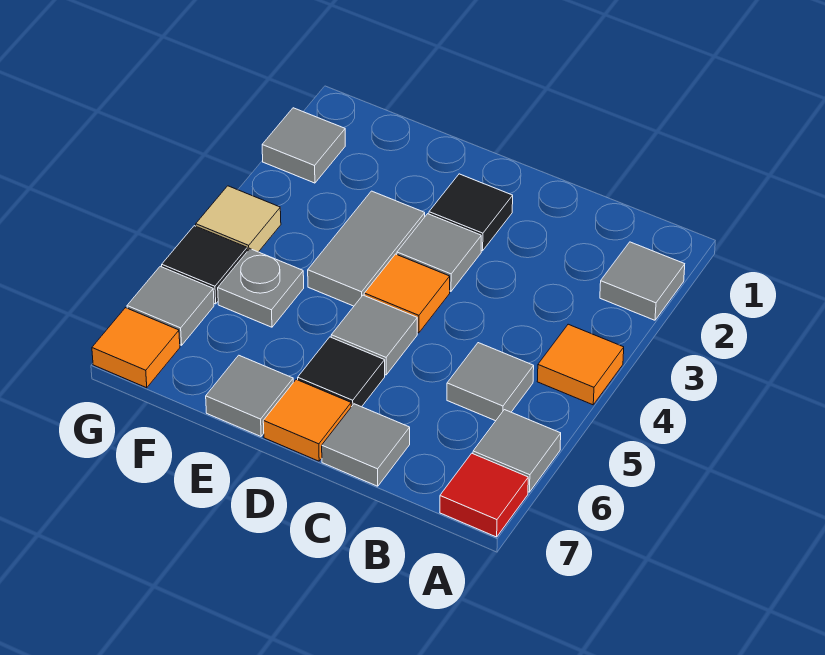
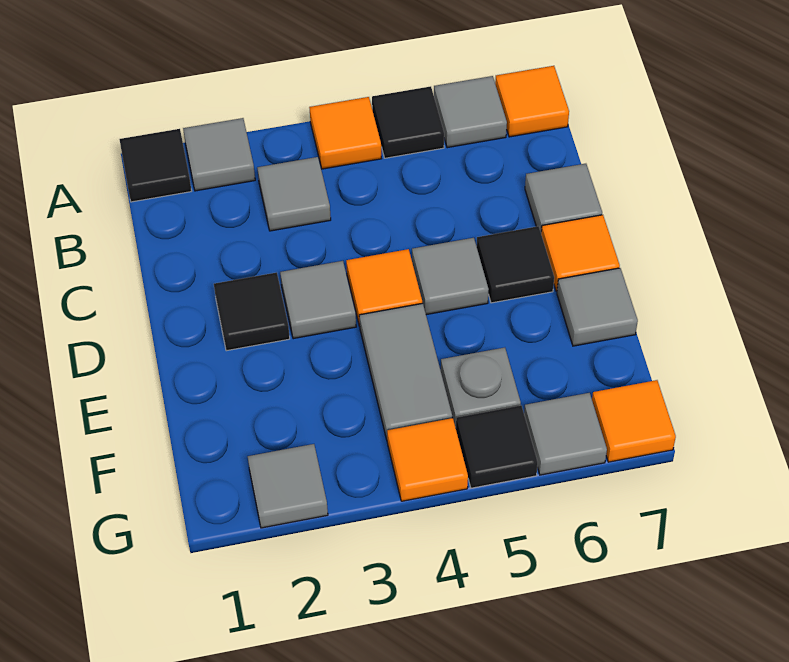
none -> black 1x1 tile [119,129,192,202]
none -> black 1x1 tile [372,86,444,158]
red 1x1 tile [440,453,528,537] -> orange 1x1 tile [495,66,569,137]
grey 1x1 tile [447,343,534,421] -> grey 1x1 tile moved to [257,157,331,231]
grey 1x2 tile [308,191,425,306] -> grey 1x2 tile turned to [359,303,452,439]
tan 1x1 tile [196,186,281,252] -> orange 1x1 tile [387,418,468,501]

